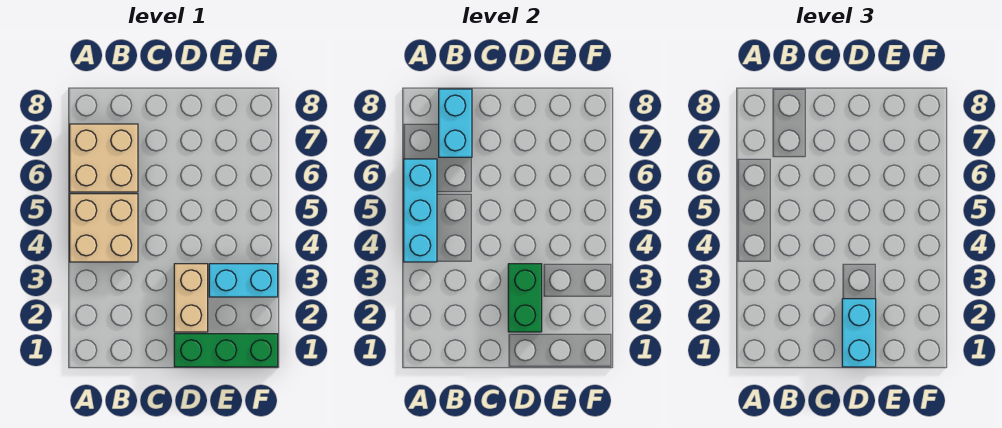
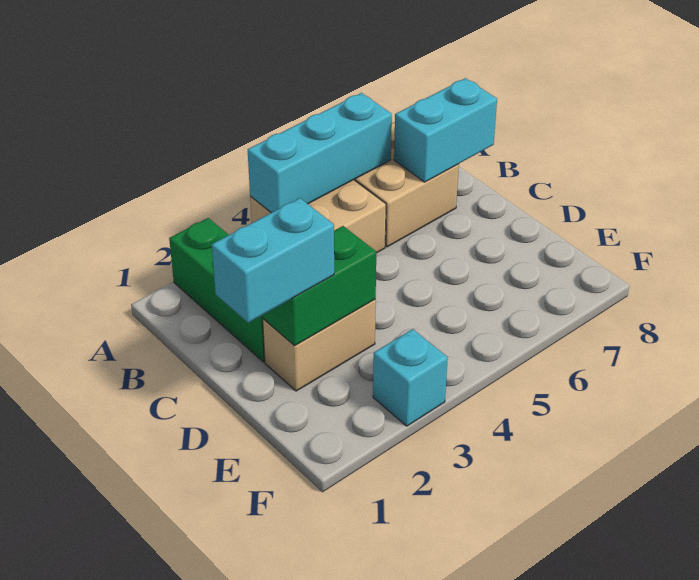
green 1x3 brick [174,334,278,367] -> green 1x3 brick moved to [169,218,265,362]
cyan 1x2 brick [209,264,278,297] -> cyan 1x1 brick [373,329,448,426]

